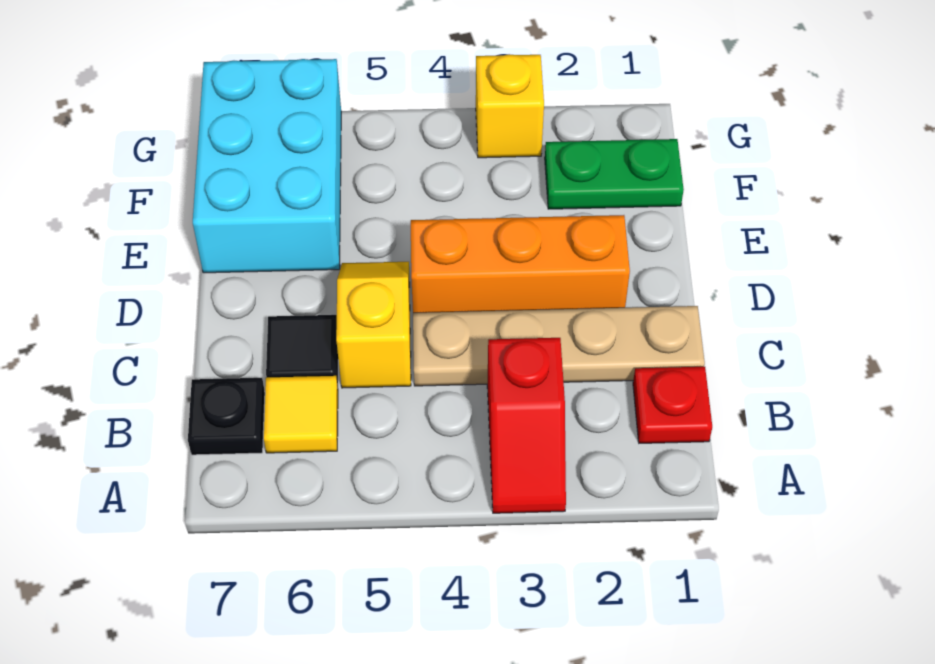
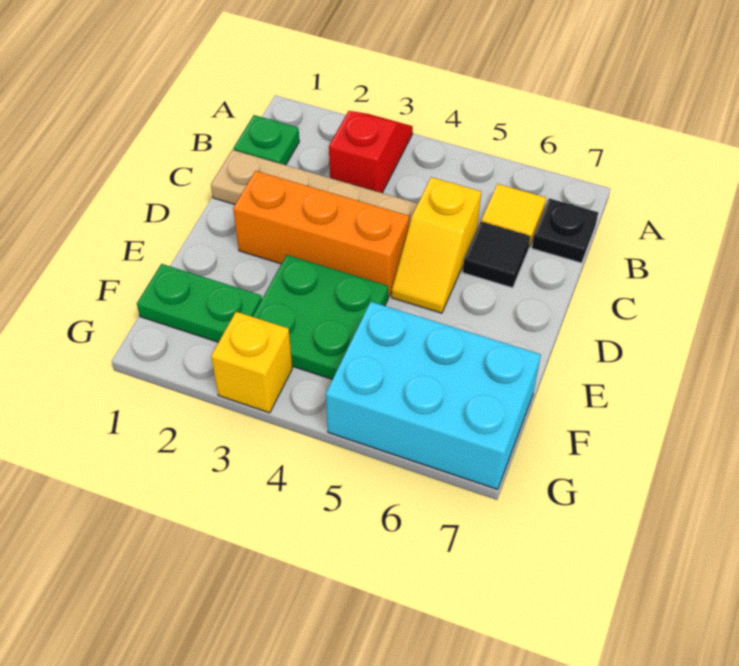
red 1x1 plate [633,367,712,443] -> green 1x1 plate [233,115,299,165]
none -> green 2x2 plate [253,255,388,379]
cyan 2x3 brick [193,59,341,273] -> cyan 2x3 brick turned to [326,302,541,490]

